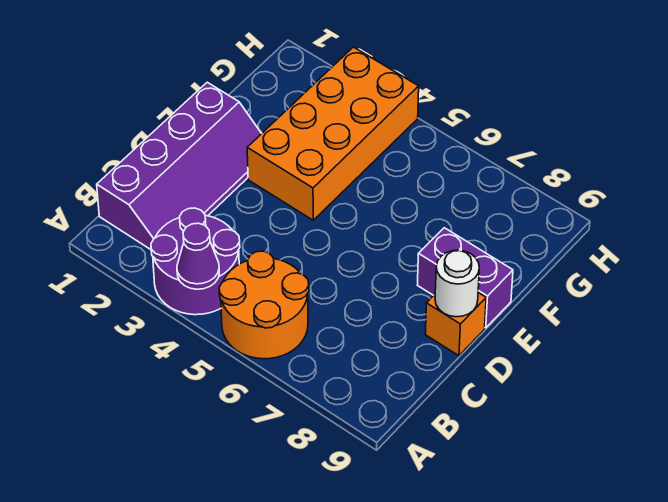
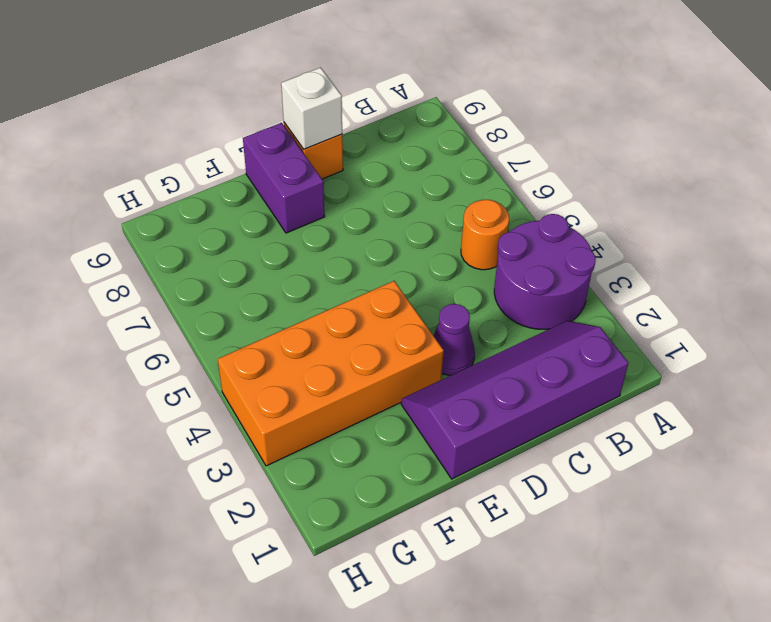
purple 1x1 cone [177,223,219,289] -> purple 1x1 cone moved to [433,304,475,375]
orange 2x2 round brick [219,251,309,359] -> orange 1x1 round brick [461,200,509,270]
white 1x1 round brick [435,250,479,317] -> white 1x1 brick [281,68,342,149]

